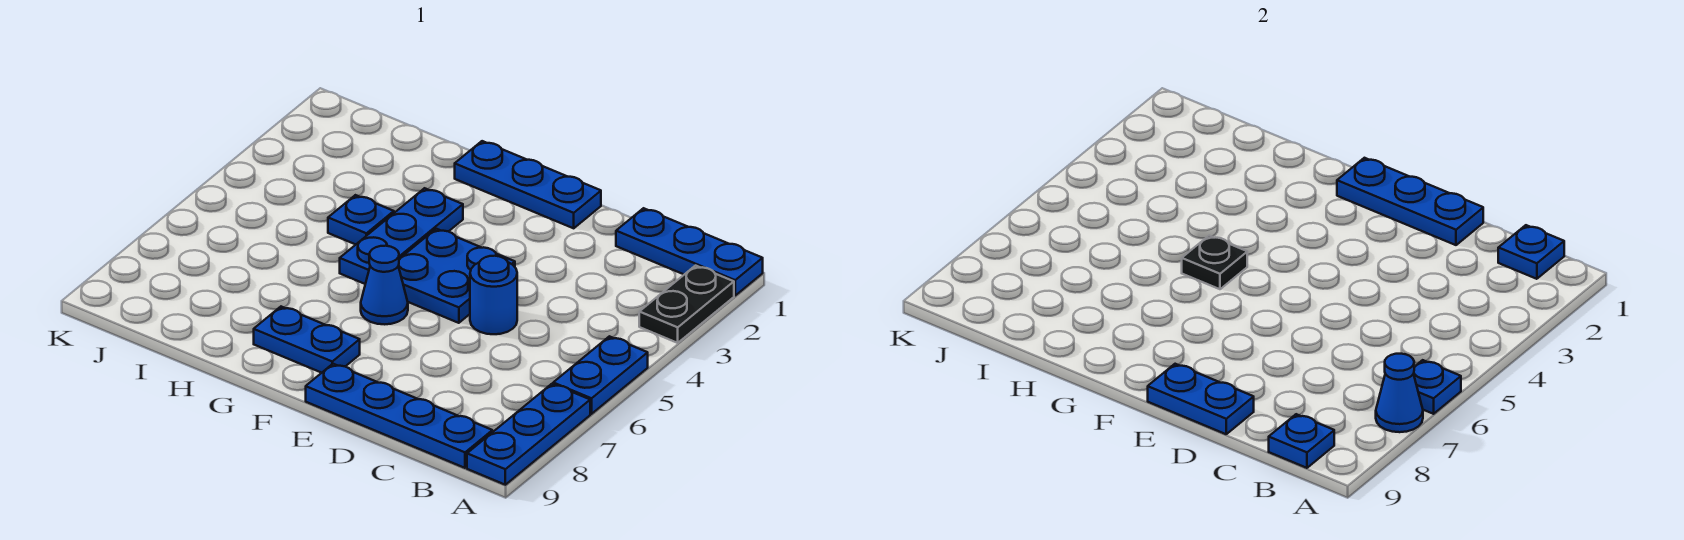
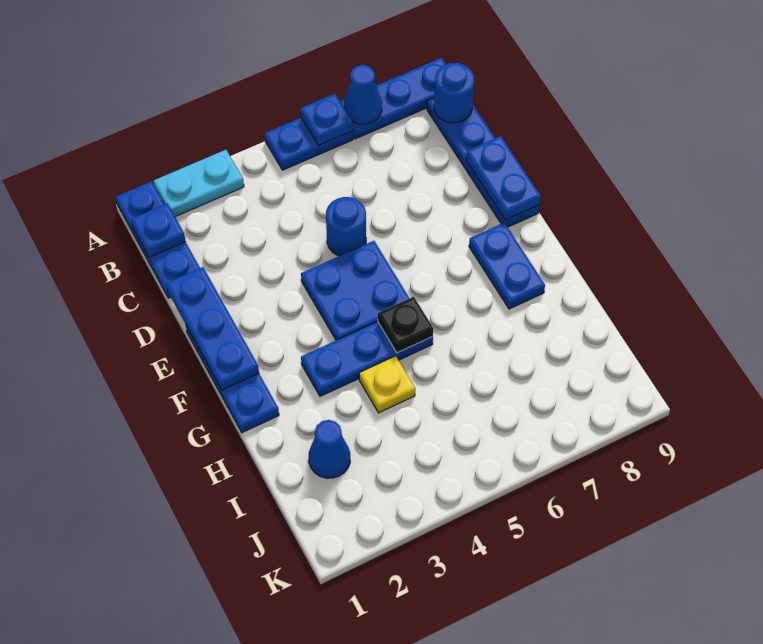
black 1x2 plate [639,266,734,343] -> cyan 1x2 plate [154,150,244,217]
blue 1x1 plate [1269,414,1334,468] -> blue 1x1 round brick [434,63,474,123]
blue 1x1 cone [361,246,408,324] -> blue 1x1 cone moved to [309,420,350,478]
blue 1x1 plate [328,195,394,244] -> yellow 1x1 plate [359,356,415,413]

